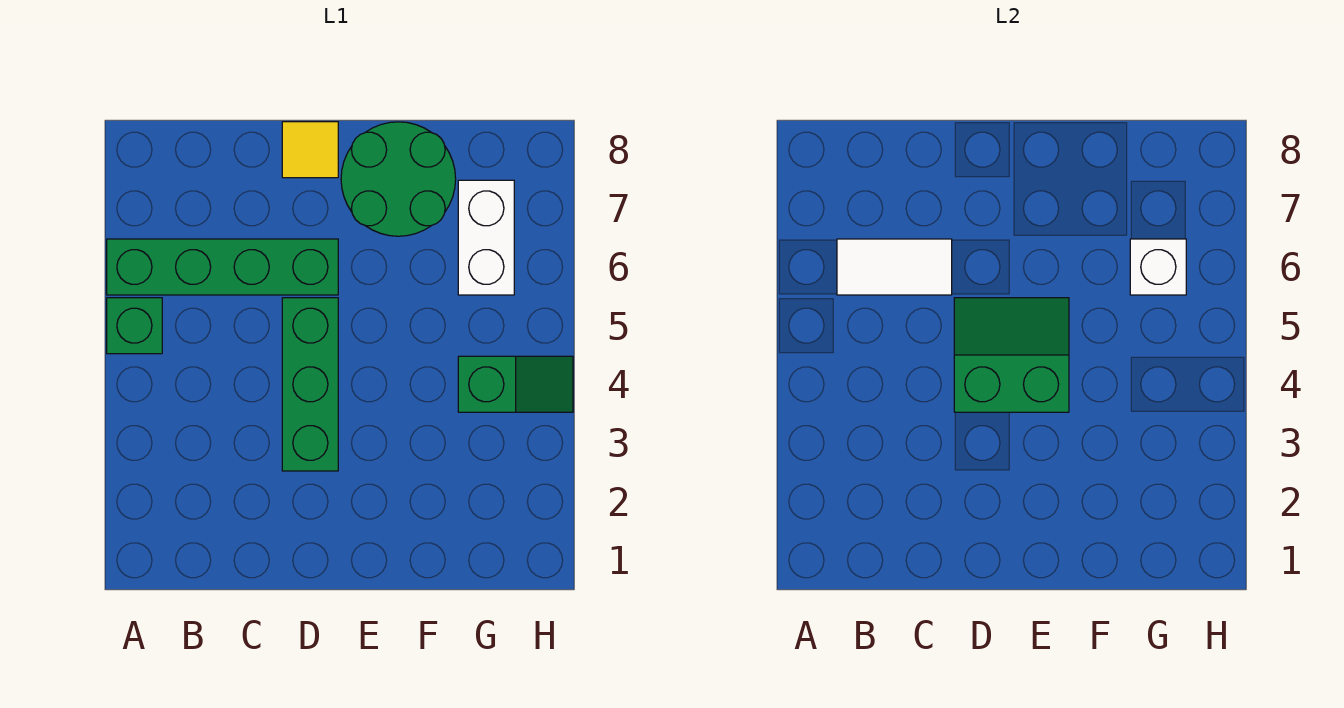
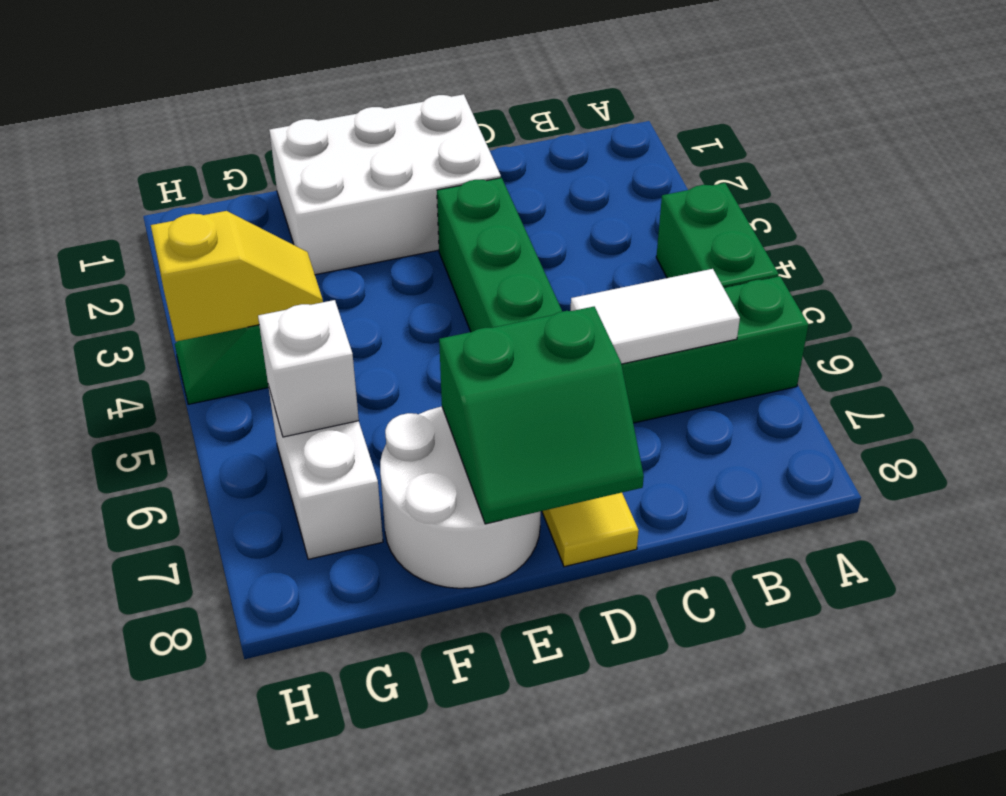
green 1x1 brick [107,298,162,354] -> green 1x2 brick [656,183,779,288]
none -> white 2x3 brick [269,94,501,275]
green 2x2 slope [954,298,1069,412] -> green 2x2 slope moved to [439,307,644,524]
green 2x2 round brick [341,122,456,236] -> white 2x2 round brick [380,407,541,588]
none -> yellow 1x2 slope [151,211,323,342]

